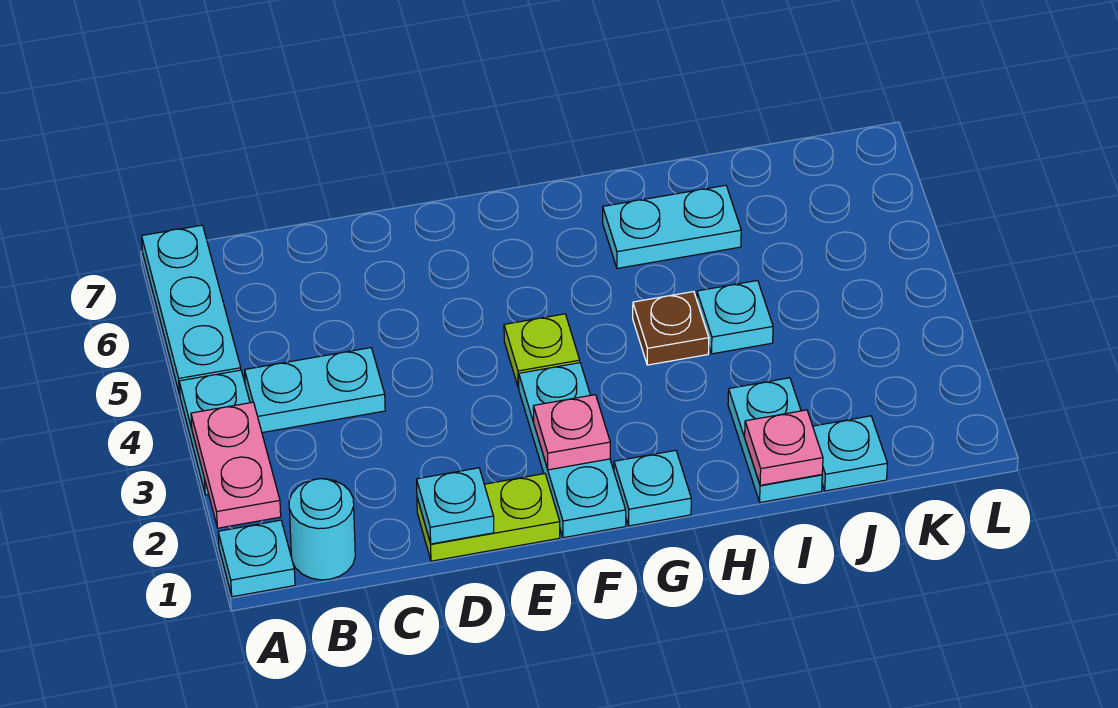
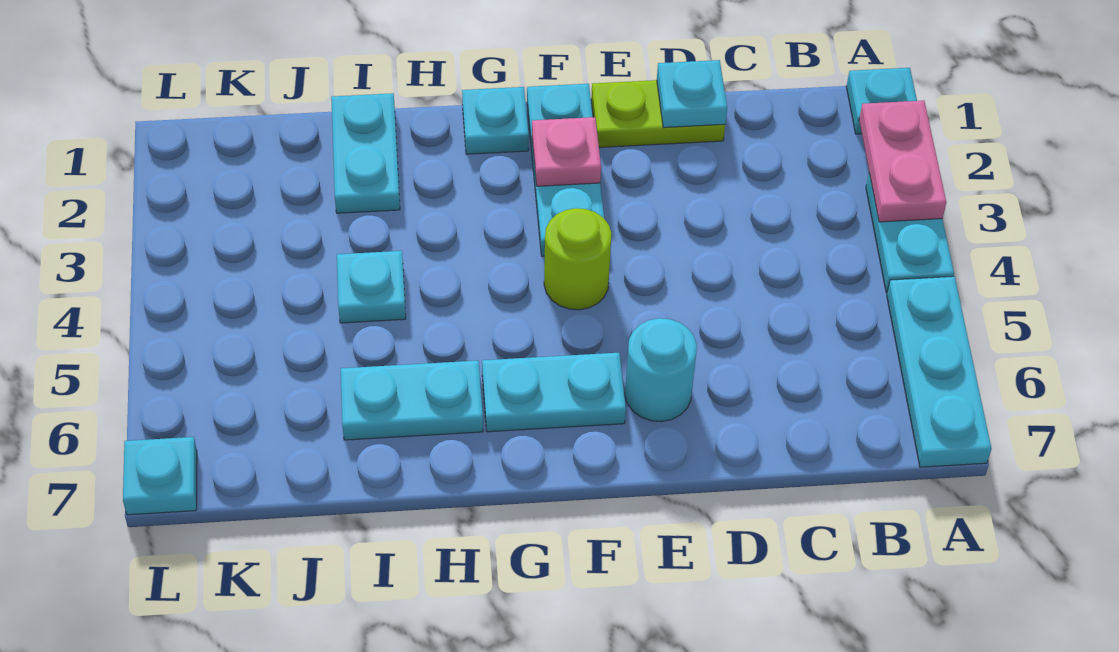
cyan 1x1 round brick [289,479,355,580] -> cyan 1x1 round brick moved to [625,318,697,422]
cyan 1x2 plate [245,348,385,433] -> cyan 1x2 plate moved to [482,353,626,432]
lime 1x1 plate [504,314,580,388] -> lime 1x1 round brick [544,208,611,310]
brown 1x1 plate [633,292,709,365] -> none
pink 1x1 plate [745,410,823,485] -> none
cyan 1x1 plate [813,416,887,491] -> cyan 1x1 plate moved to [123,437,197,515]

